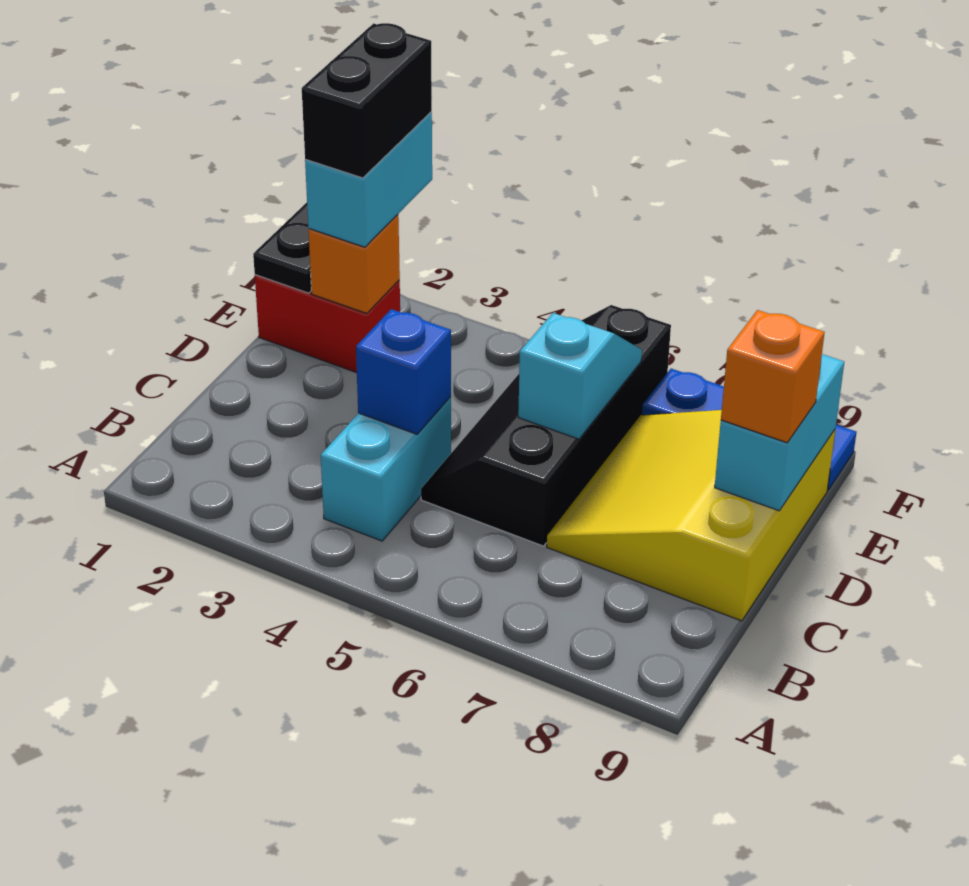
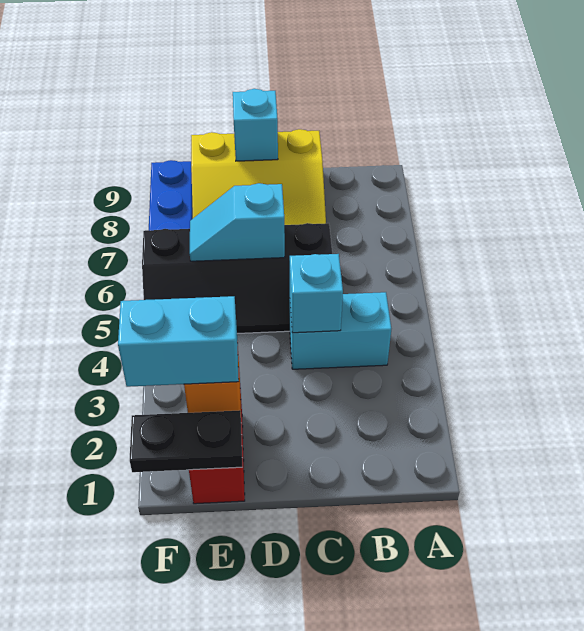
blue 1x1 brick [356,309,451,434] -> cyan 1x1 brick [290,254,343,333]
cyan 1x2 brick [715,354,844,511] -> cyan 1x1 brick [233,89,278,161]
orange 1x1 brick [721,310,825,443] -> none
black 1x2 brick [302,23,432,178] -> none

